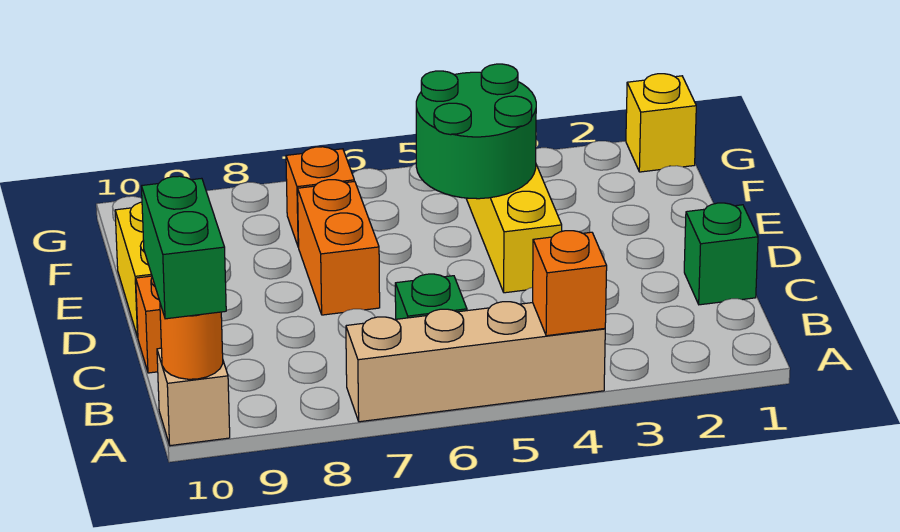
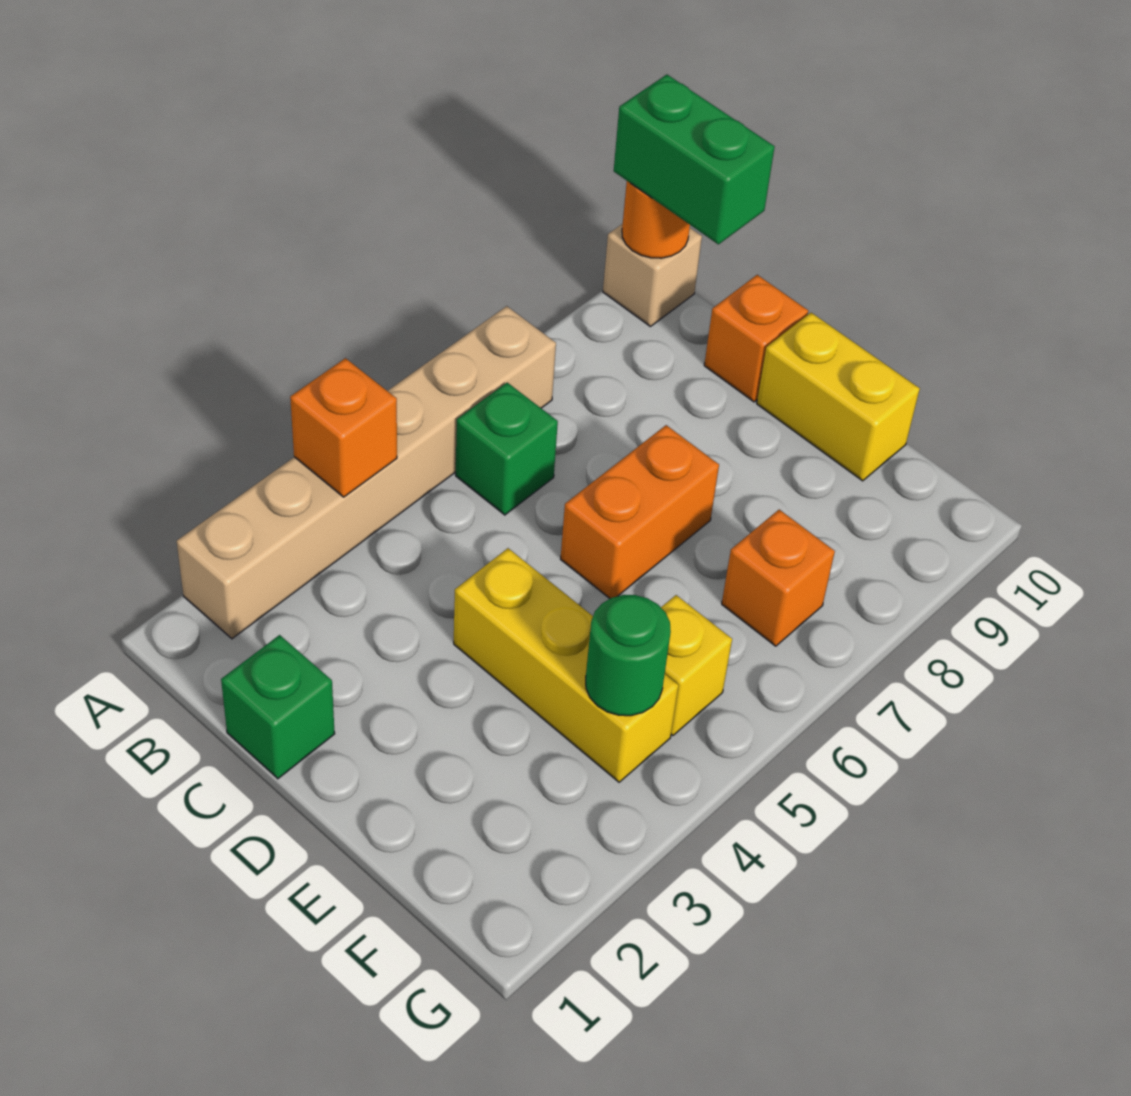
tan 1x4 brick [346,302,605,422] -> tan 1x6 brick [177,306,556,639]
orange 1x2 brick [298,180,380,315] -> orange 1x2 brick turned to [561,425,719,599]
green 2x2 round brick [416,64,536,199] -> green 1x1 round brick [586,595,671,716]
yellow 1x1 brick [626,74,696,172] -> yellow 1x1 brick moved to [661,595,732,735]

